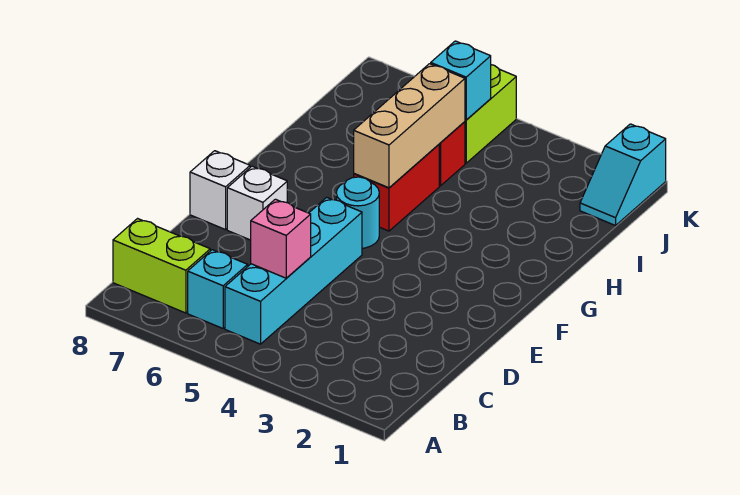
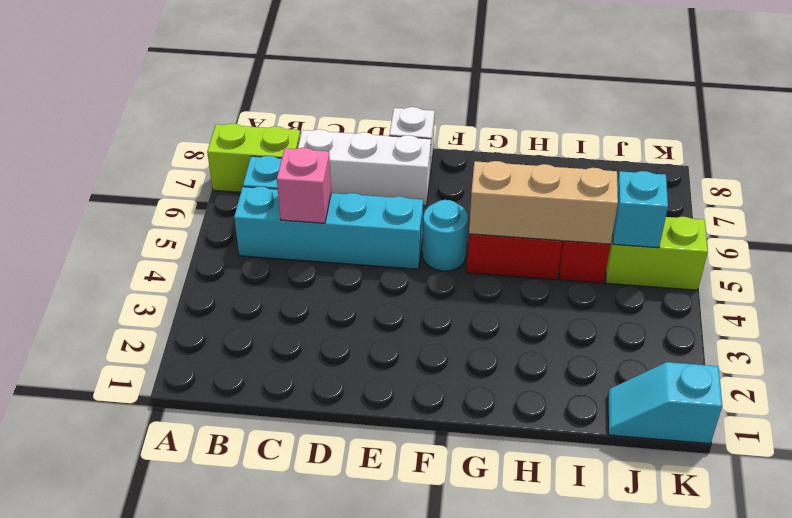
lime 1x2 brick [113,219,210,313] -> lime 1x2 brick turned to [207,123,300,192]
white 1x1 brick [227,166,287,240] -> white 1x3 brick [298,129,431,206]

